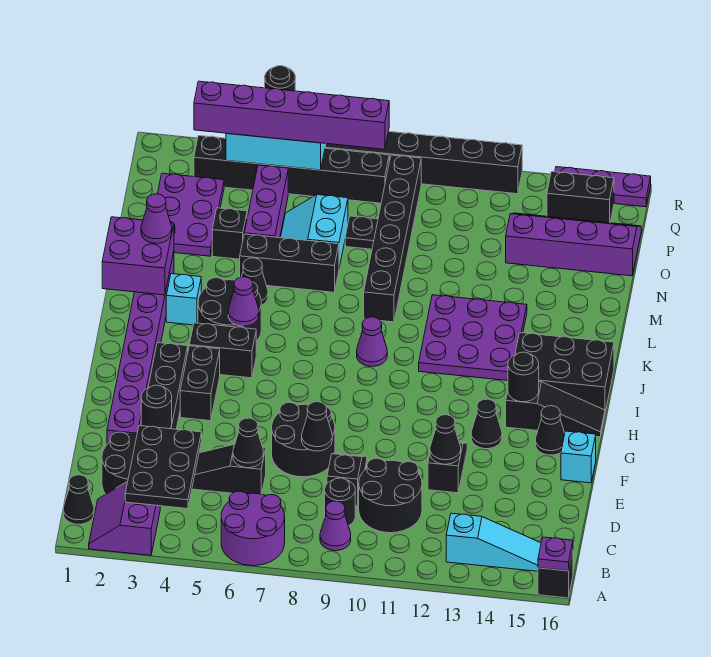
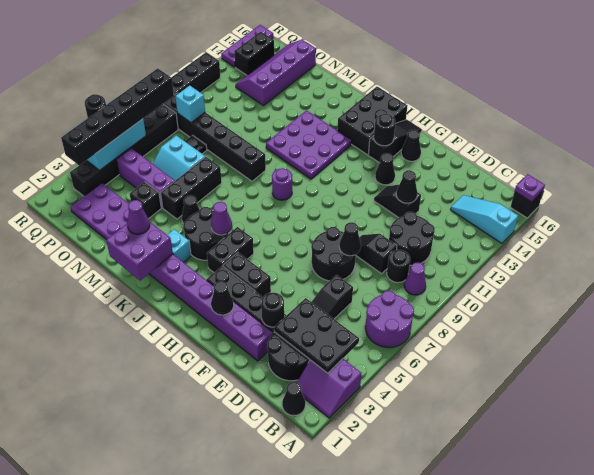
cyan 1x3 slope [446,513,541,571] -> cyan 1x3 slope turned to [450,195,518,243]
black 1x1 cone [233,418,264,468] -> black 1x1 cone moved to [211,281,234,315]
cyan 1x1 brick [561,431,596,483] -> cyan 1x1 brick moved to [176,85,205,122]
purple 1x1 cone [357,317,387,366] -> purple 1x1 round brick [272,168,292,200]
purple 1x6 brick [194,81,389,149] -> black 1x6 brick [61,68,174,165]

